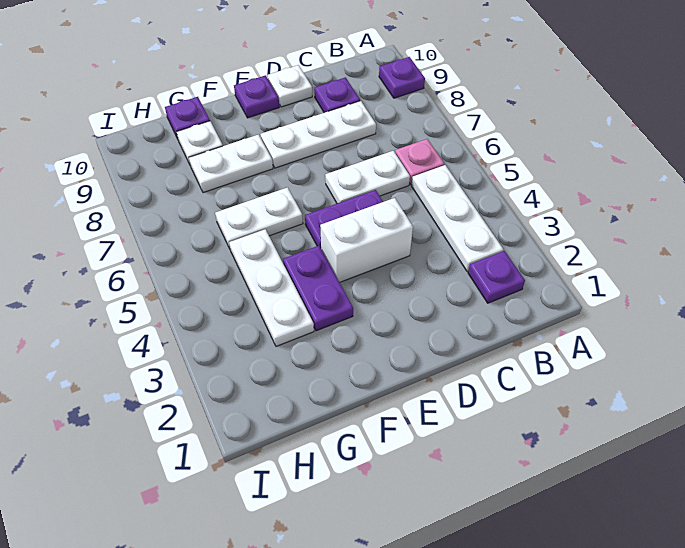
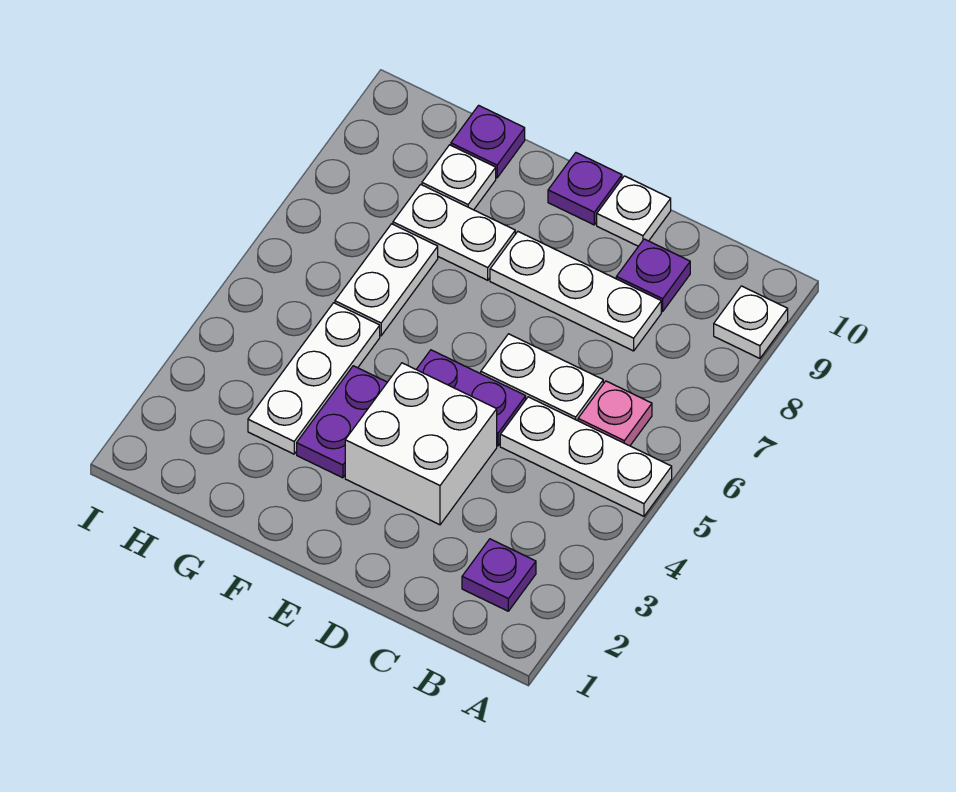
purple 1x1 plate [379,57,425,98] -> white 1x1 plate [714,286,788,358]
white 1x3 plate [412,165,503,272] -> white 1x3 plate turned to [500,397,672,516]
white 1x2 brick [320,198,413,282] -> white 2x2 brick [345,363,497,525]
white 1x2 plate [215,187,303,249] -> white 1x2 plate turned to [335,224,438,336]

